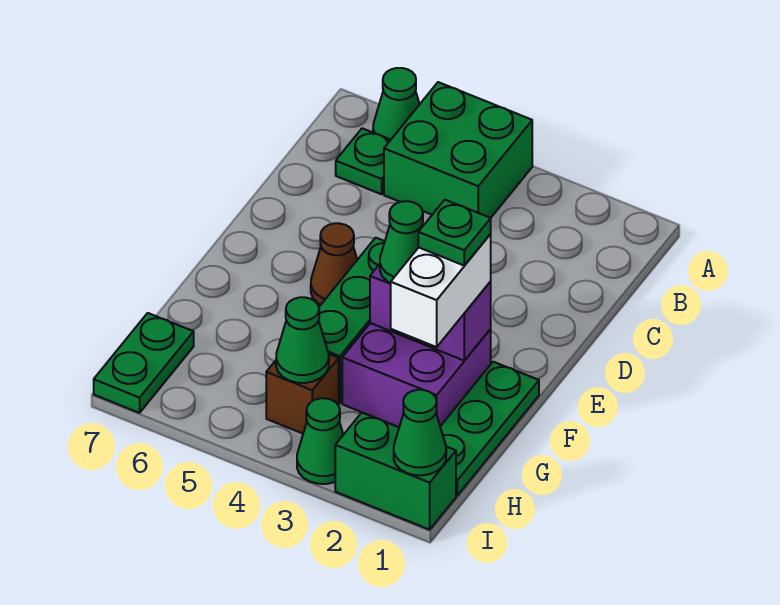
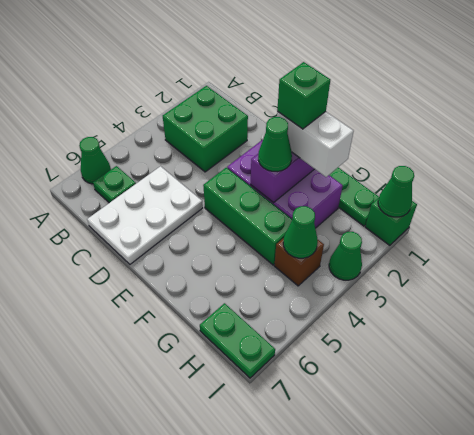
green 2x2 brick [384,82,532,218] -> green 2x2 brick moved to [163,86,248,172]
none -> white 2x3 plate [87,166,203,264]
brown 1x1 cone [311,223,357,305] -> none
purple 2x2 brick [342,323,491,427] -> purple 2x3 brick [227,140,343,228]
green 1x1 plate [418,200,491,266] -> green 1x1 brick [277,62,330,129]
green 1x2 brick [335,413,456,530] -> green 1x1 brick [365,198,417,245]

